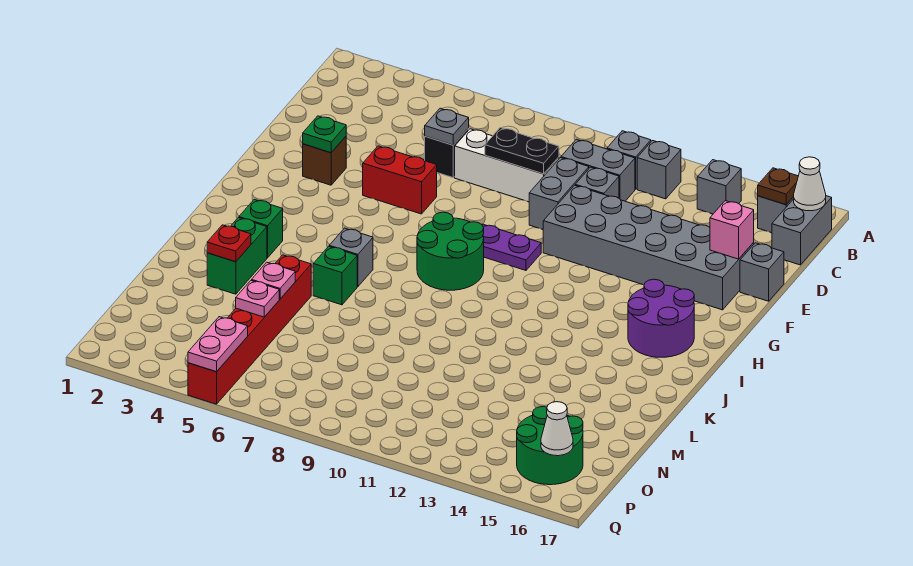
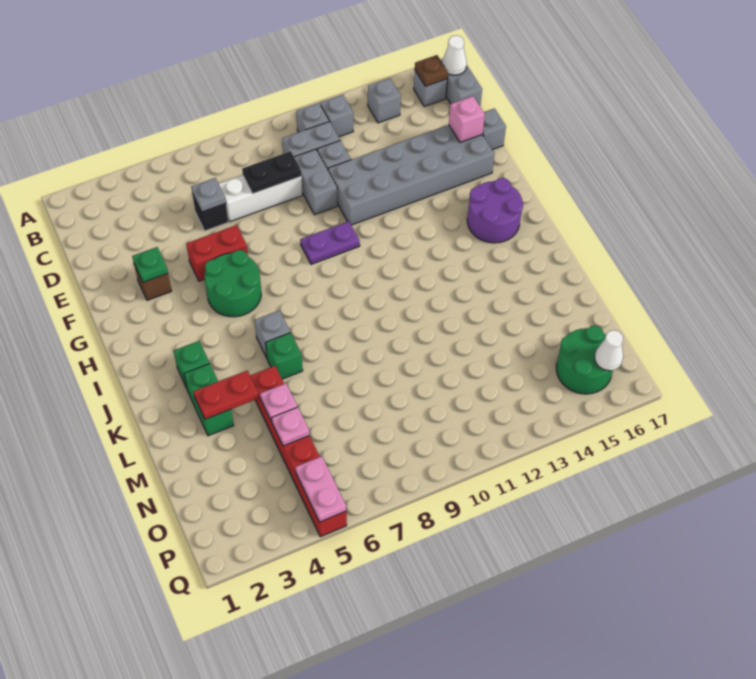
green 2x2 round brick [417,212,484,290] -> green 2x2 round brick moved to [204,250,261,317]
red 1x1 plate [207,225,251,262] -> red 1x2 plate [193,371,259,419]

